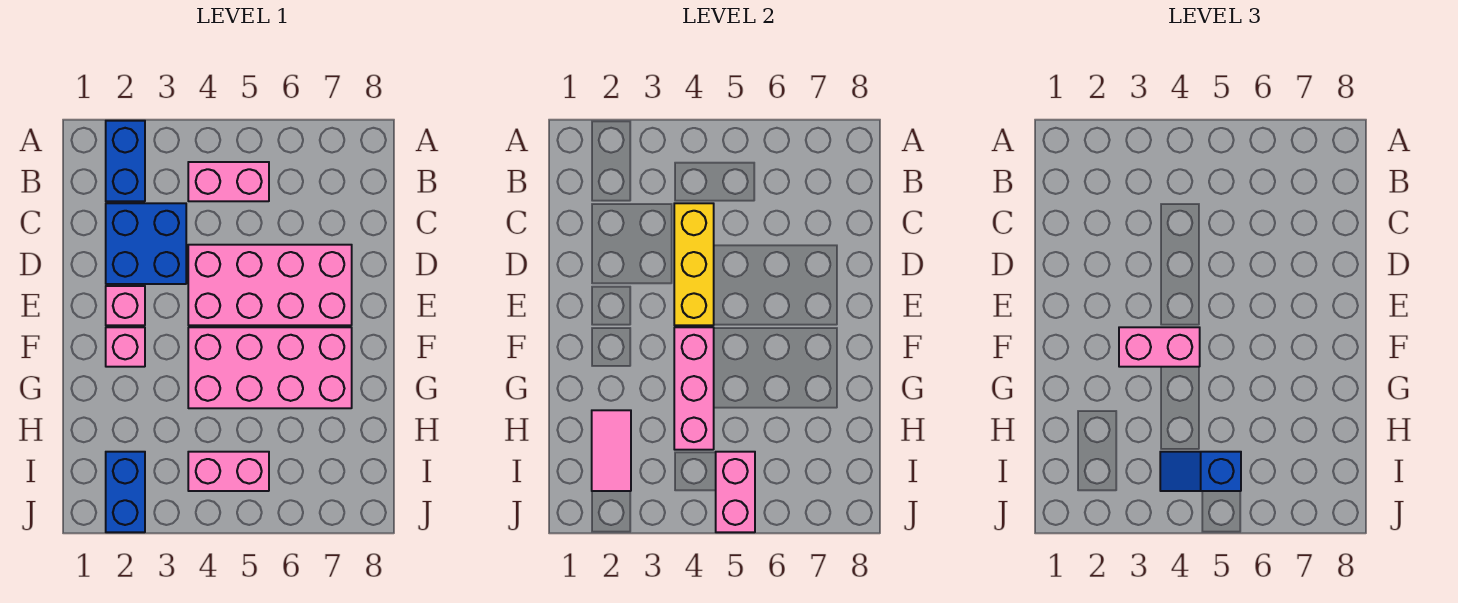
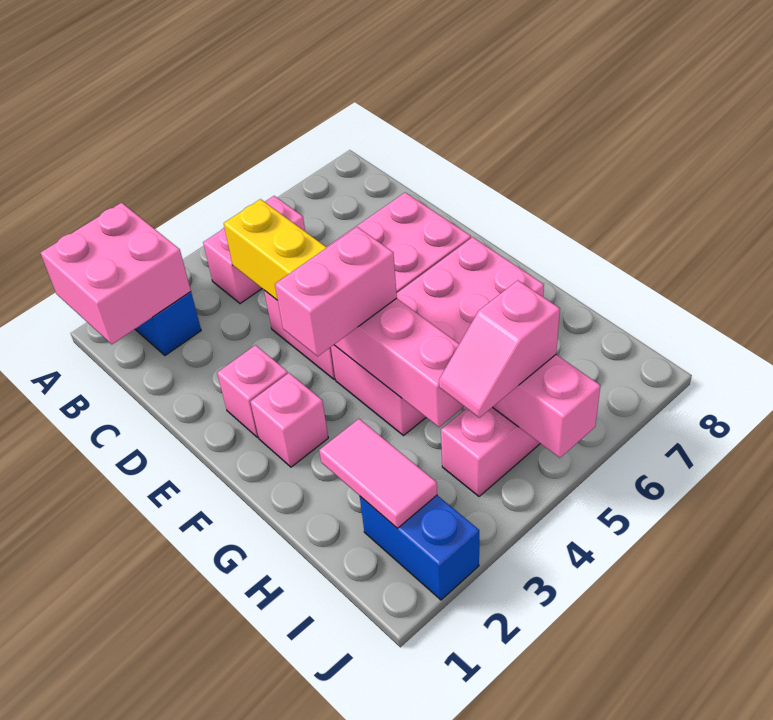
none -> pink 2x2 brick [41,203,191,344]
blue 2x2 brick [106,203,186,284] -> none
blue 1x2 slope [1160,452,1241,491] -> pink 1x2 slope [439,280,560,418]

